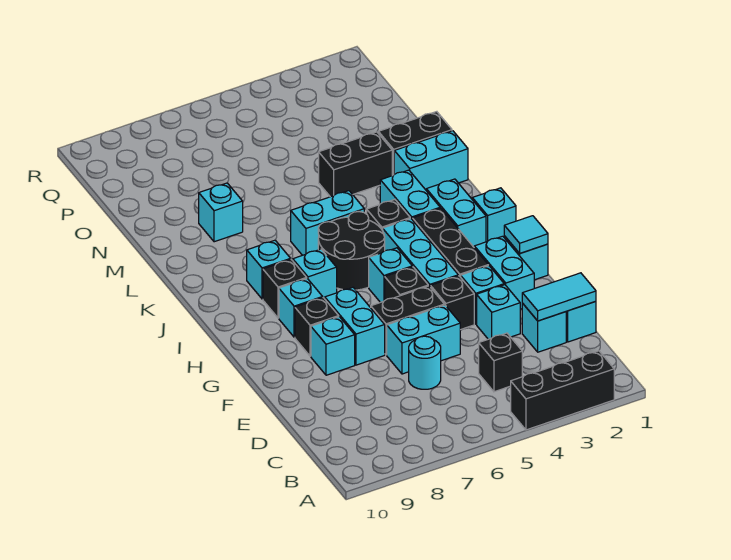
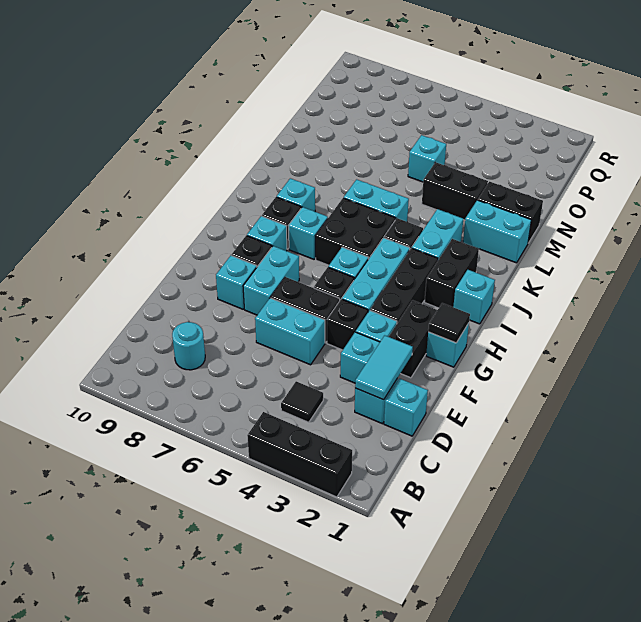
black 1x1 brick [479,333,522,392] -> black 1x1 tile [281,381,323,422]
cyan 1x2 tile [522,273,596,321] -> cyan 1x2 tile turned to [355,335,413,400]
cyan 1x1 round brick [409,336,441,389] -> cyan 1x1 round brick moved to [172,322,205,370]
cyan 1x2 brick [474,236,534,309] -> black 1x2 brick [389,300,437,378]
cyan 1x1 tile [504,216,548,253] -> black 1x1 tile [428,303,470,343]
cyan 1x2 brick [426,179,486,247] -> black 1x2 brick [425,239,479,308]
black 2x2 round brick [318,212,385,290] -> black 2x2 brick [315,198,395,265]
cyan 1x1 brick [199,183,243,242] -> cyan 1x1 brick moved to [408,135,446,182]

